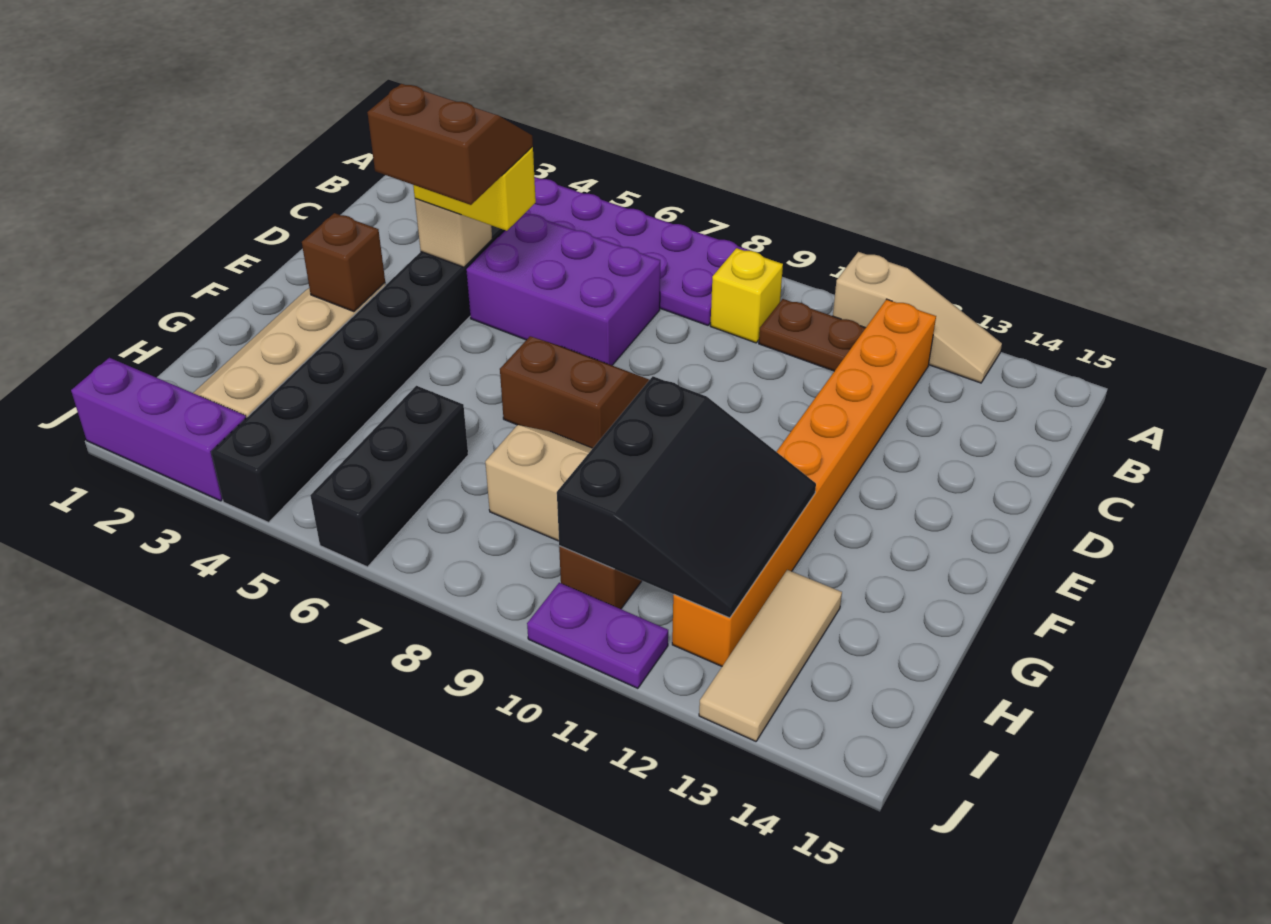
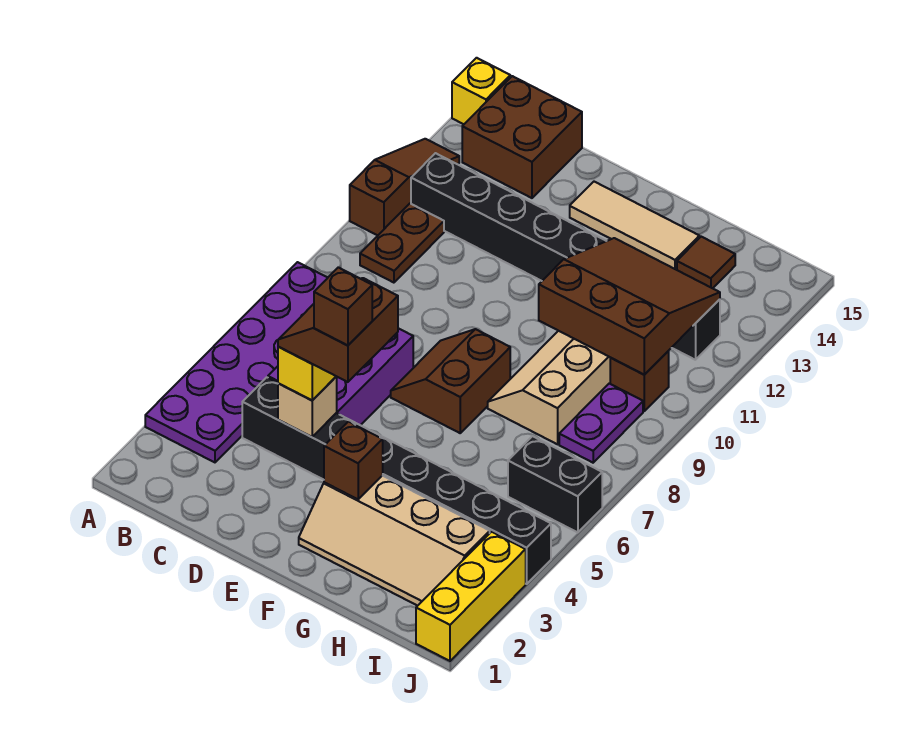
tan 1x3 slope [833,252,1002,383] -> brown 1x3 slope [350,139,459,235]
yellow 1x1 brick [710,248,783,343] -> yellow 1x1 brick moved to [452,58,510,124]
orange 1x8 brick [672,299,936,666] -> black 1x8 brick [411,153,720,360]
none -> brown 2x2 brick [462,76,582,198]
none -> brown 1x1 brick [314,267,372,346]
black 3x3 slope [557,376,816,618] -> brown 3x3 slope [539,238,720,375]
black 1x3 brick [310,386,468,567] -> black 1x2 brick [508,436,602,533]
tan 1x3 tile [699,570,842,741] -> tan 1x3 tile moved to [570,182,699,270]
none -> brown 1x1 tile [677,237,735,288]
purple 1x3 brick [71,358,246,501] -> yellow 1x3 brick [416,532,526,661]
purple 1x2 plate [527,583,668,688] -> purple 1x2 plate moved to [559,384,643,463]

